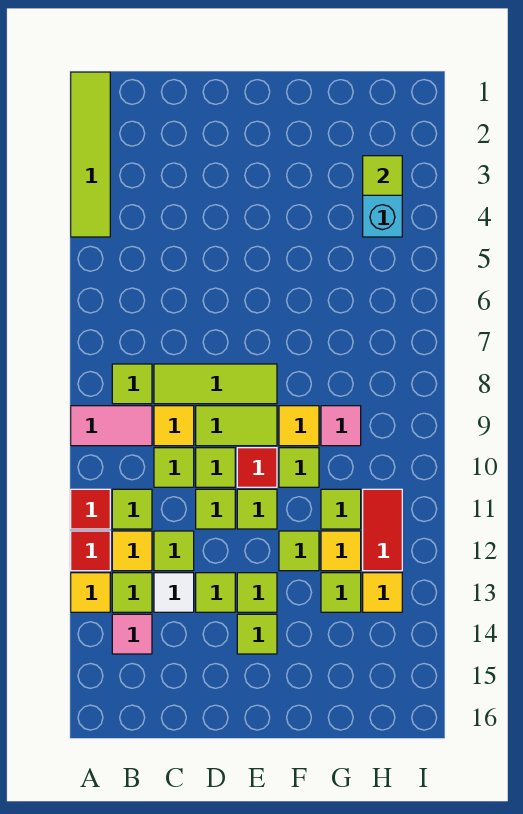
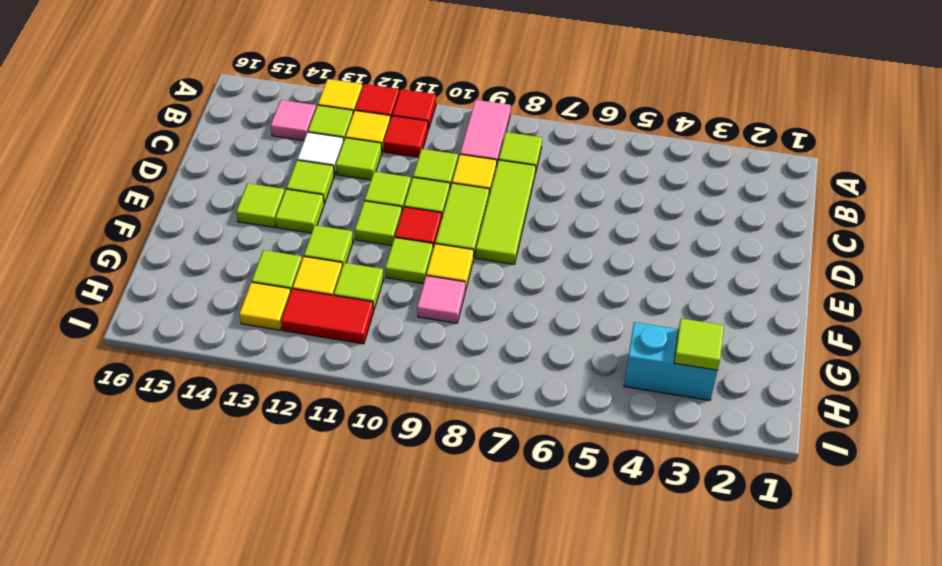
lime 1x4 tile [71,72,110,237] -> none
lime 1x1 tile [112,489,152,529] -> red 1x1 tile [383,116,428,157]

